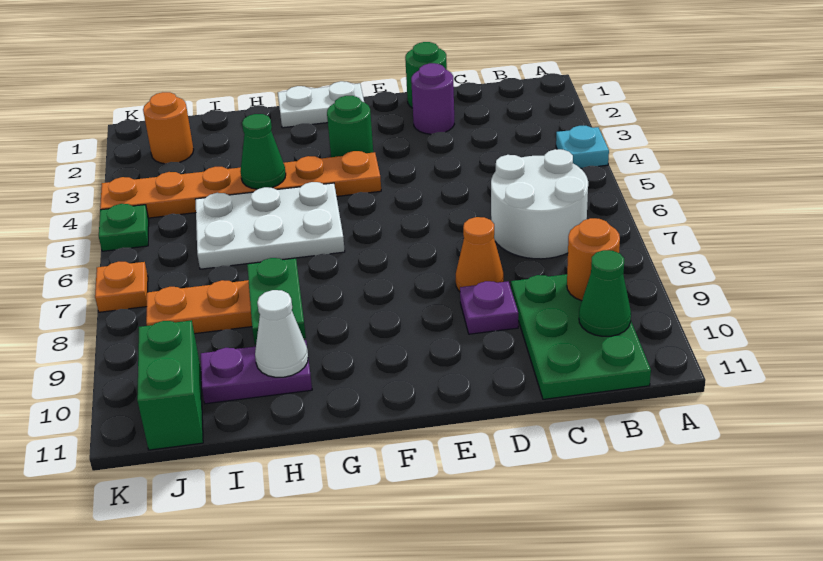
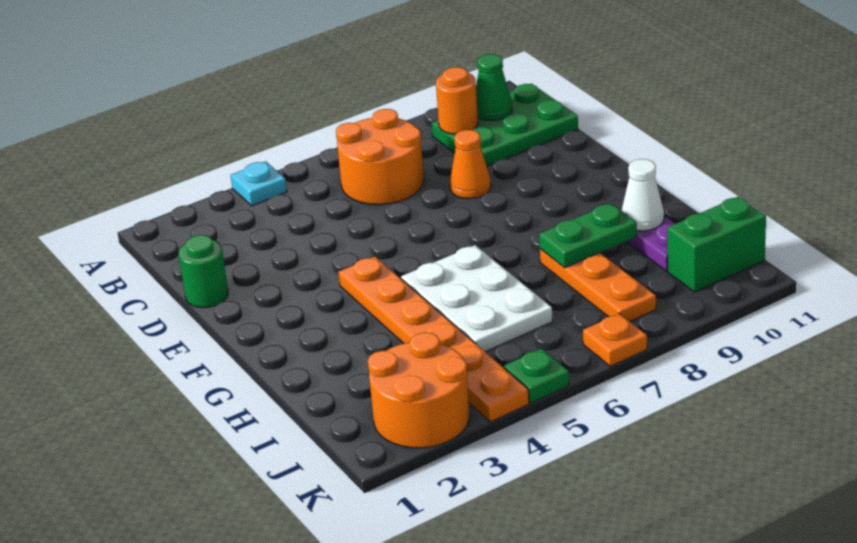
white 2x2 round brick [491,149,588,259] -> orange 2x2 round brick [336,109,424,205]
purple 1x1 round brick [411,63,454,134] -> none
purple 1x1 plate [460,281,518,334] -> none
white 1x2 plate [278,81,364,128] -> none
green 1x1 round brick [327,96,373,157] -> none
green 1x1 cone [240,114,286,189] -> none
orange 1x1 round brick [143,92,194,164] -> orange 2x2 round brick [368,332,470,448]

